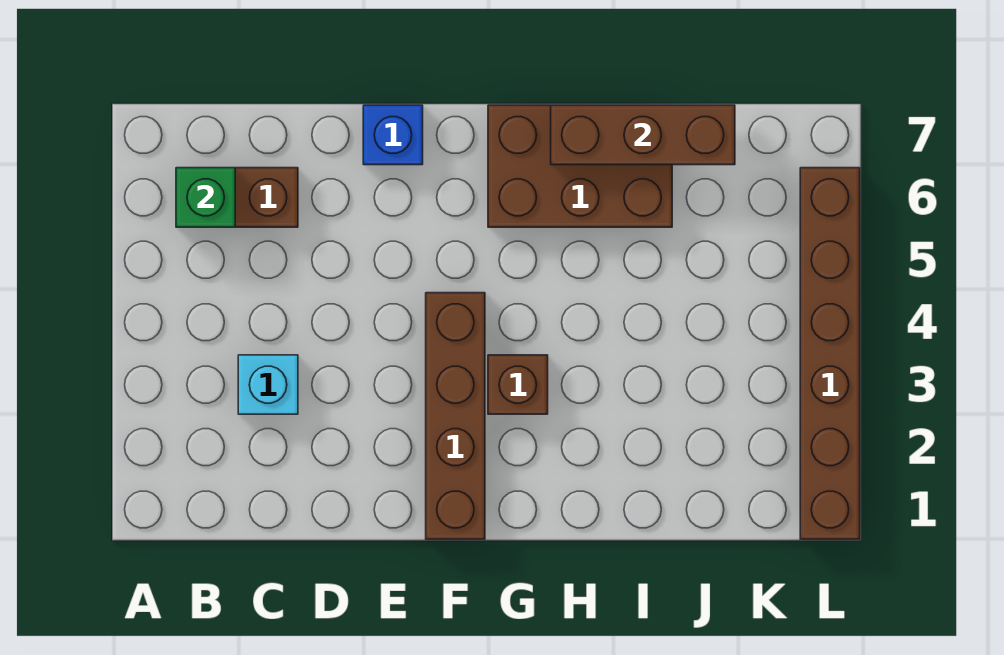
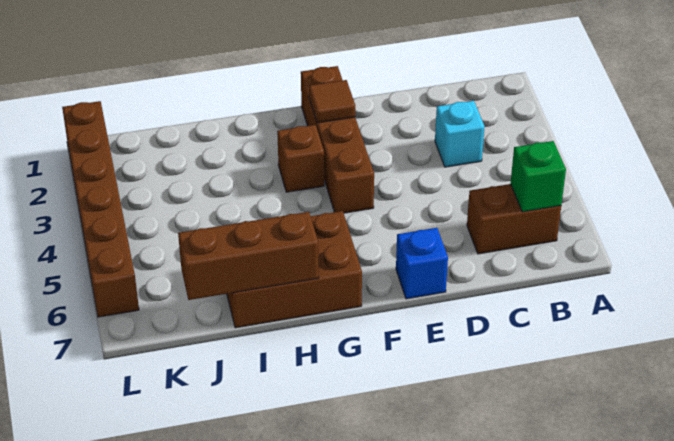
none -> brown 1x1 tile [309,80,355,123]

